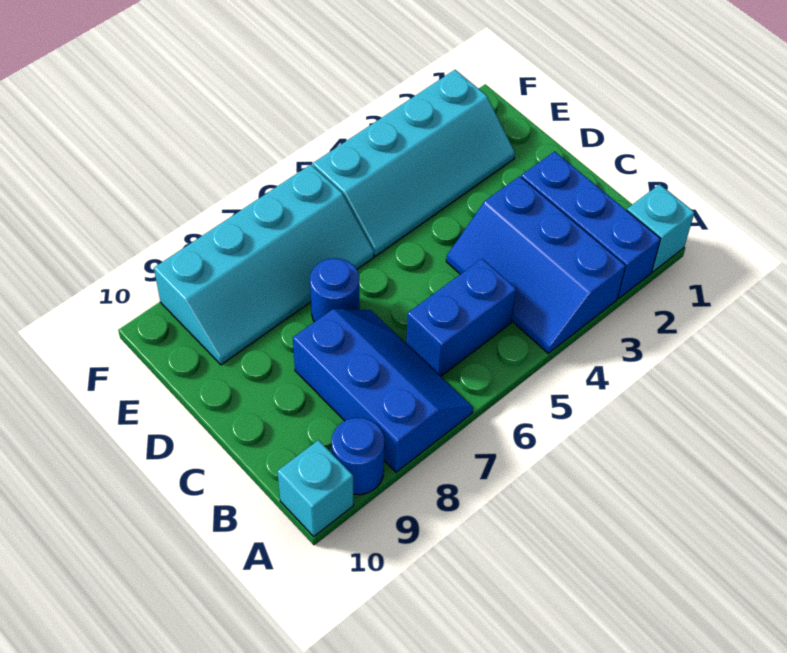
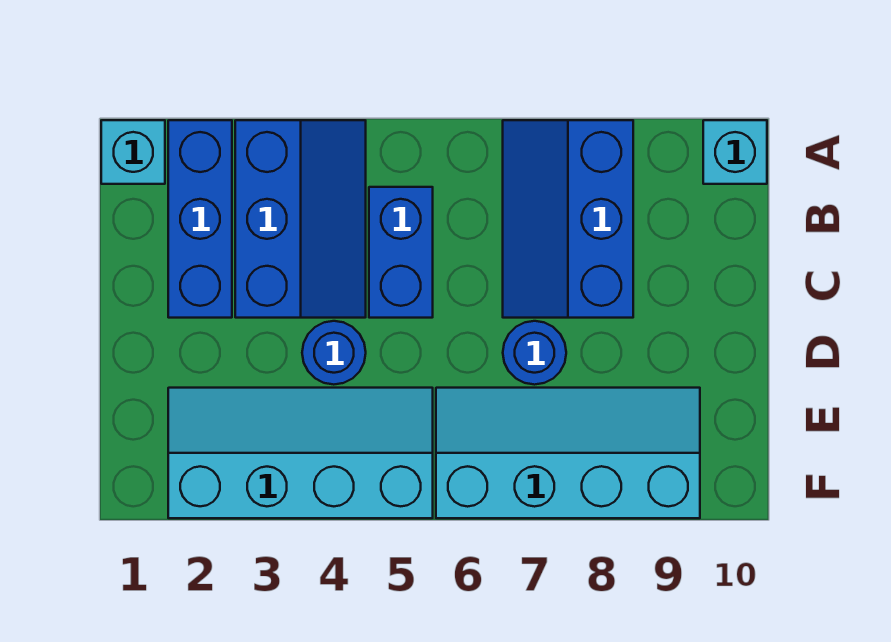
blue 1x1 round brick [332,418,384,495] -> blue 1x1 round brick moved to [302,321,366,385]
blue 1x2 brick [406,259,516,376] -> blue 1x2 brick turned to [369,187,433,318]

